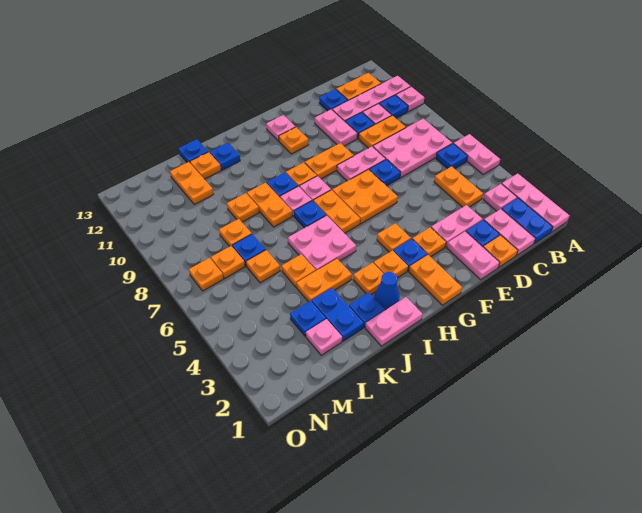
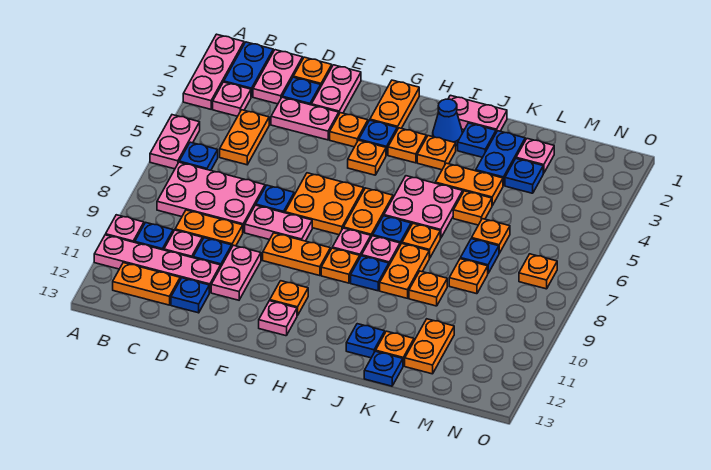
orange 1x1 plate [211,246,245,278] -> orange 1x1 plate moved to [402,224,440,258]

